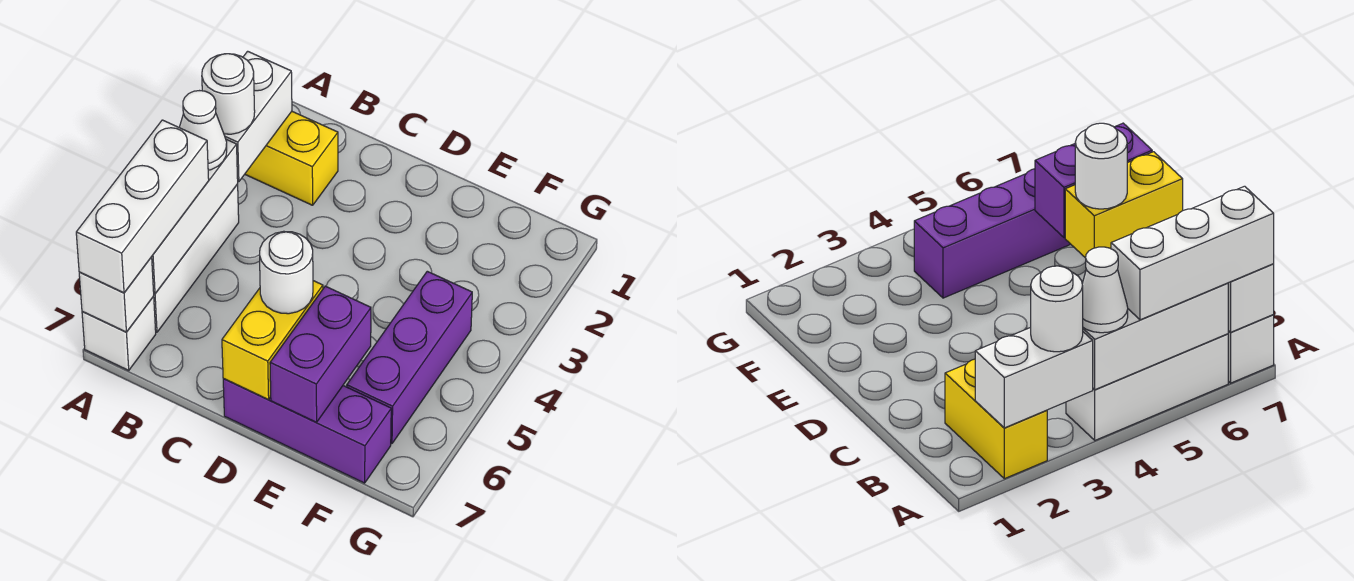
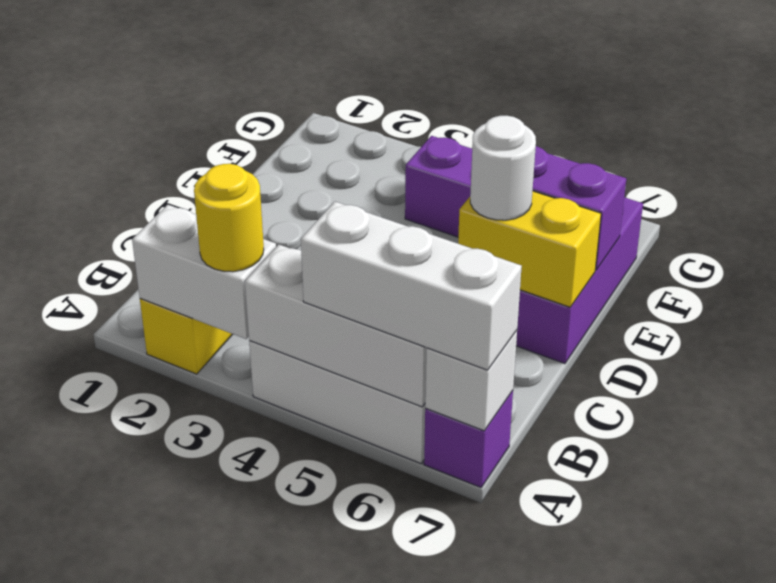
white 1x1 round brick [202,54,255,134] -> yellow 1x1 round brick [194,164,264,272]
white 1x1 cone [179,91,227,170] -> none
white 1x1 brick [82,296,156,370] -> purple 1x1 brick [424,391,513,487]

